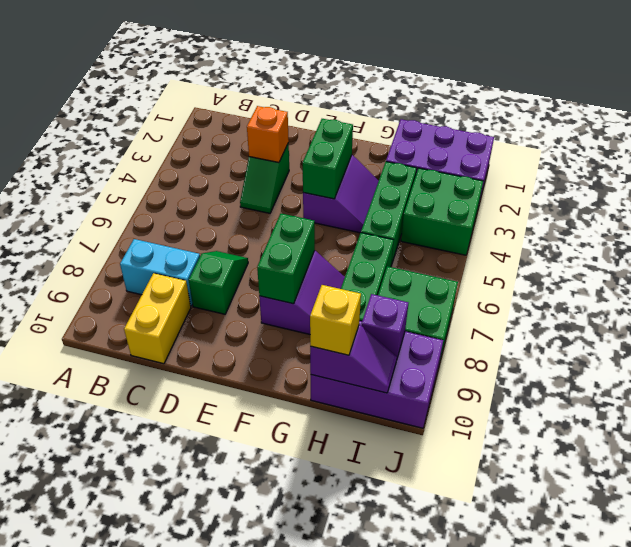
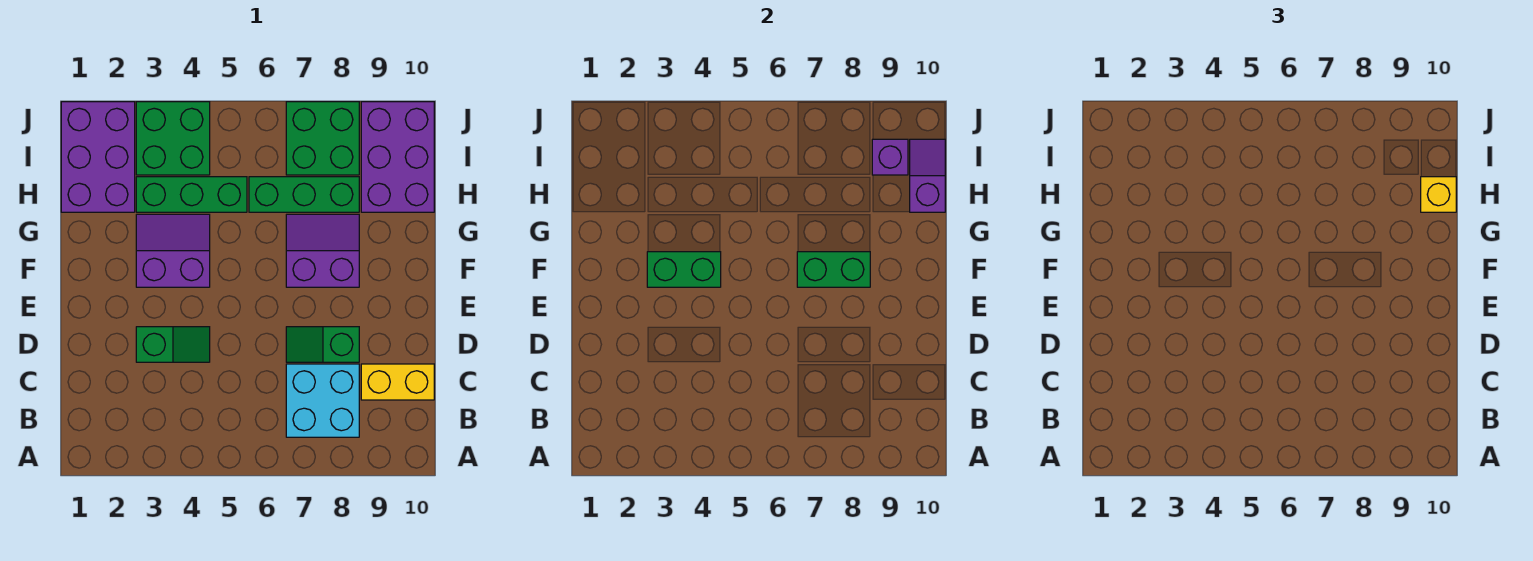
cyan 1x2 brick [120,239,200,306] -> cyan 2x2 brick [286,364,359,437]
orange 1x1 brick [247,106,289,163] -> none

